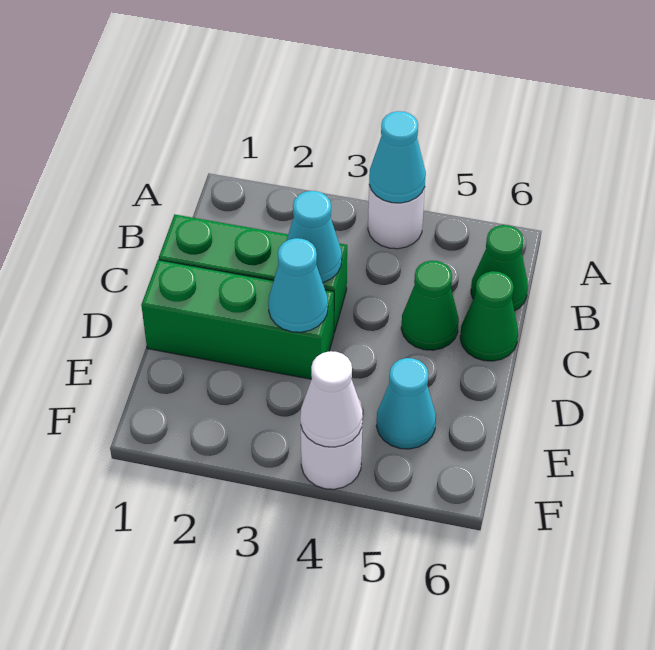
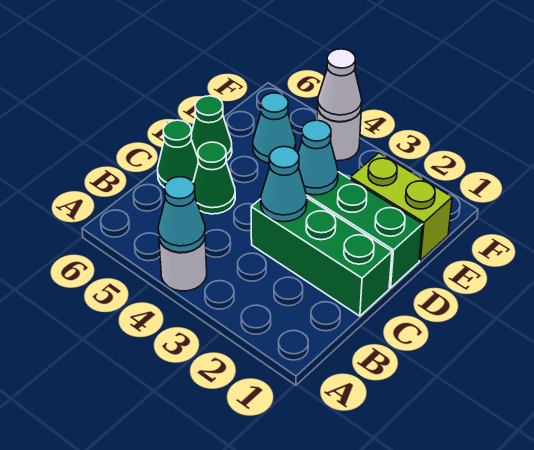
green 1x1 cone [471,225,528,311] -> green 1x1 cone moved to [191,96,232,161]
none -> lime 1x2 brick [350,153,452,261]

